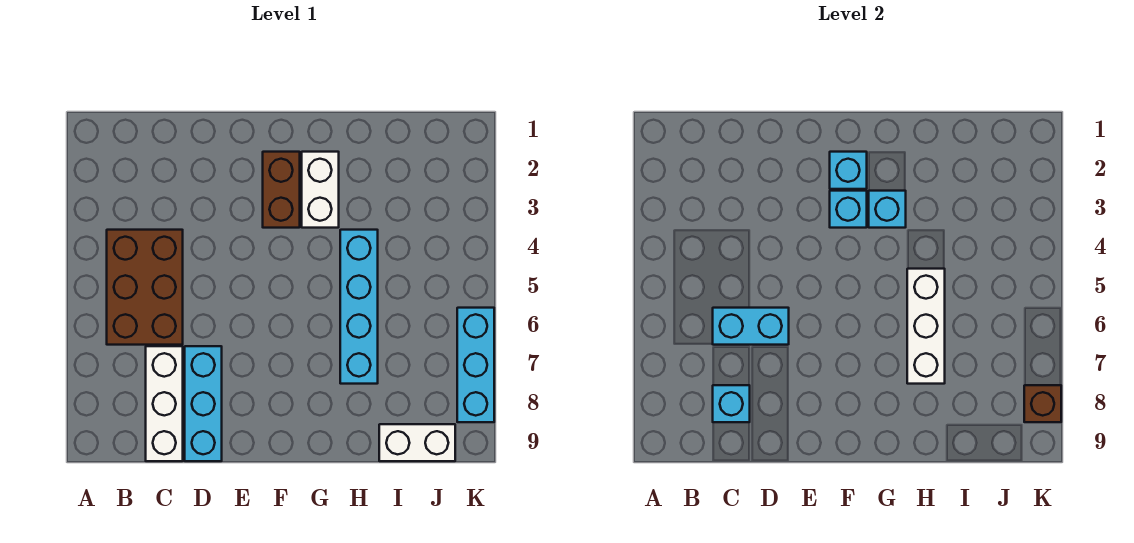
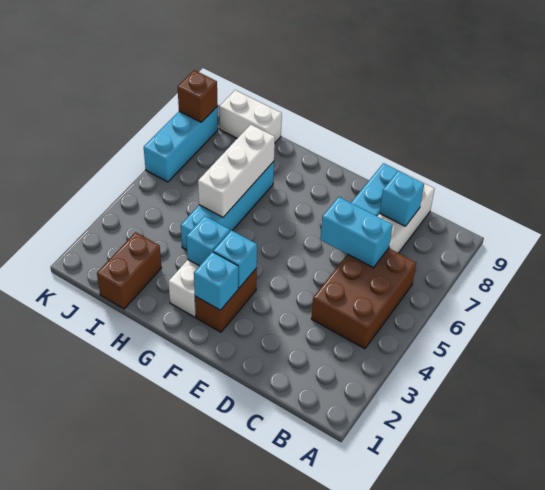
none -> brown 1x2 brick [97,232,161,309]

